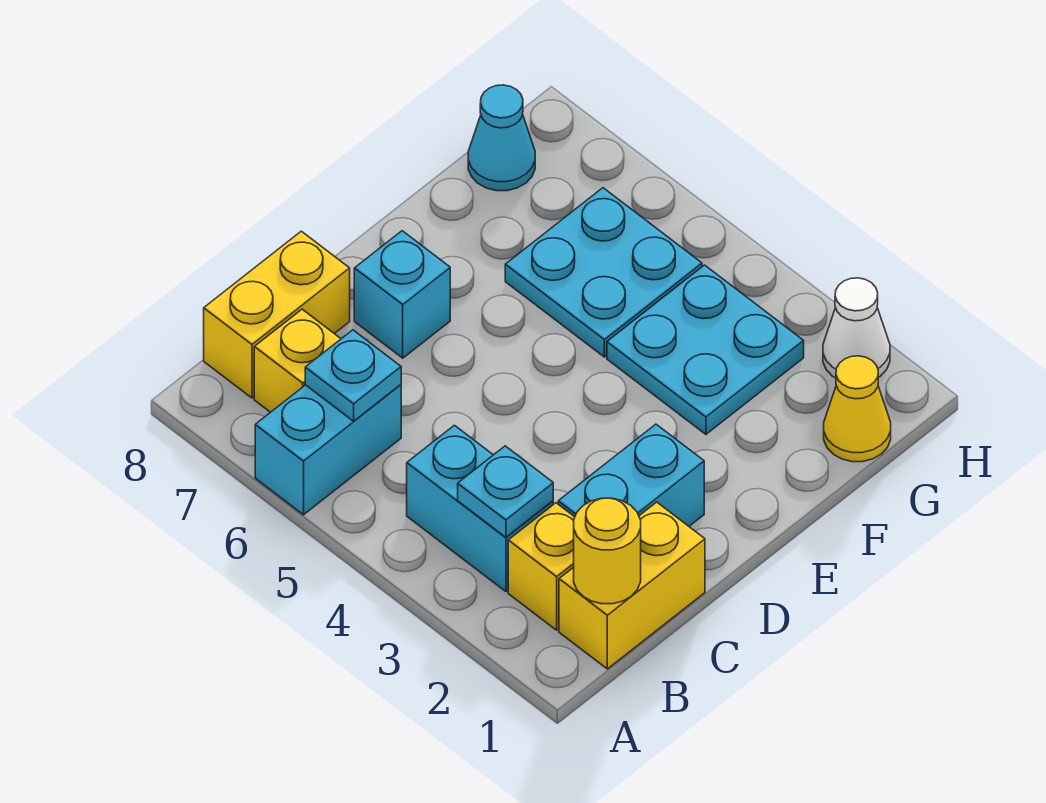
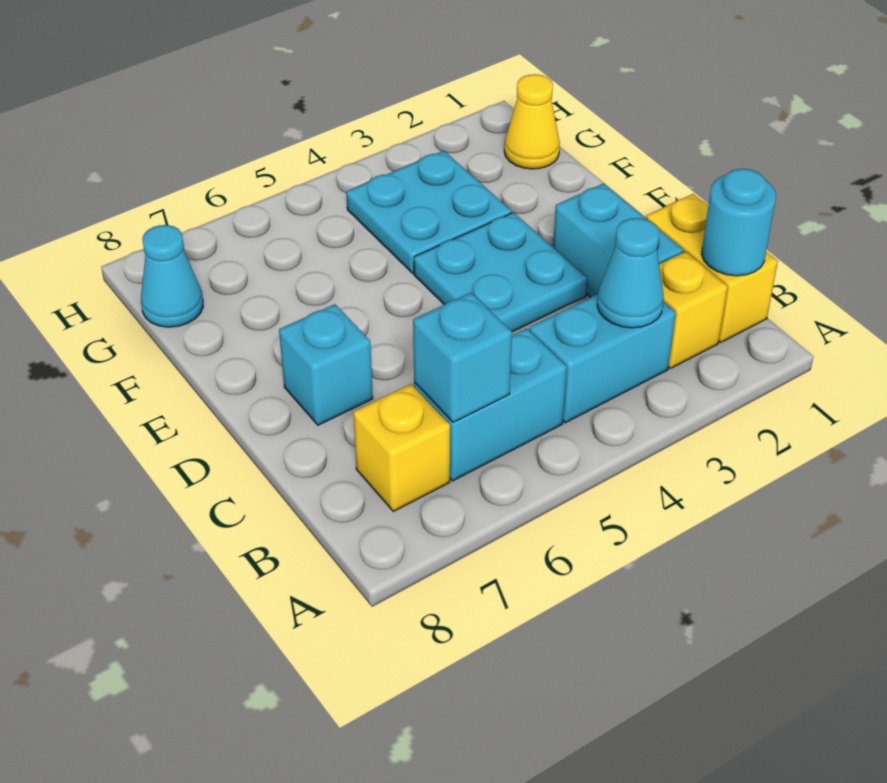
cyan 1x2 brick [255,385,401,515] -> cyan 1x2 brick turned to [414,328,567,481]
yellow 1x1 round brick [574,498,641,604] -> cyan 1x1 round brick [701,169,776,276]
cyan 1x1 plate [458,446,553,537] -> cyan 1x1 cone [597,218,664,328]
cyan 1x1 plate [305,330,401,421] -> cyan 1x1 brick [413,293,512,422]
yellow 1x2 brick [204,231,350,398] -> none
cyan 2x2 plate [505,188,702,357] -> cyan 2x2 plate moved to [414,213,588,332]
white 1x1 cone [823,278,890,378] -> none

